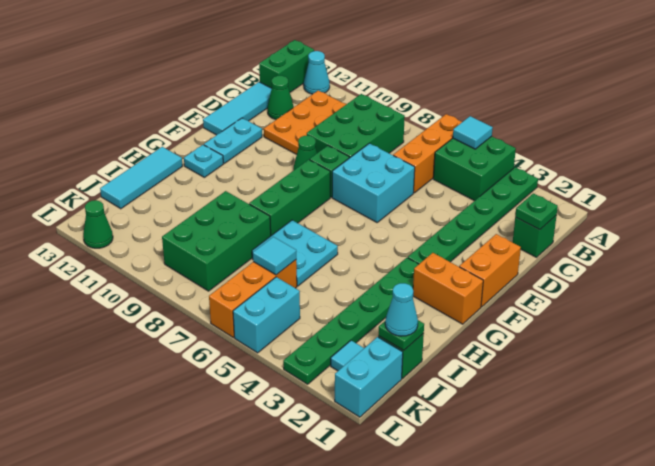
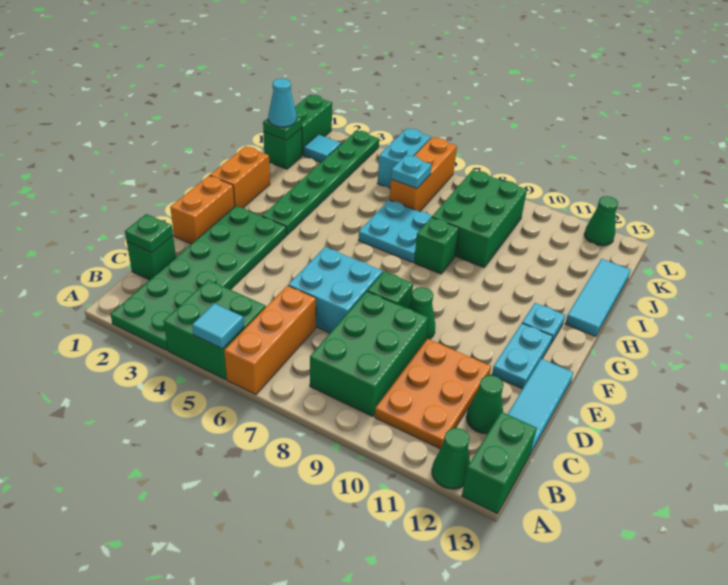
green 1x6 plate [408,167,538,264] -> green 2x6 plate [110,206,286,350]
cyan 1x1 cone [304,51,330,94] -> green 1x1 cone [432,428,470,489]
green 1x3 brick [249,160,330,236] -> green 1x1 brick [414,217,459,274]
orange 1x2 brick [413,253,483,324] -> orange 1x2 brick turned to [210,146,270,208]
cyan 1x1 tile [253,237,296,275] -> cyan 1x1 plate [391,155,431,189]
cyan 1x2 brick [335,337,403,417] -> green 1x2 brick [295,95,332,155]

